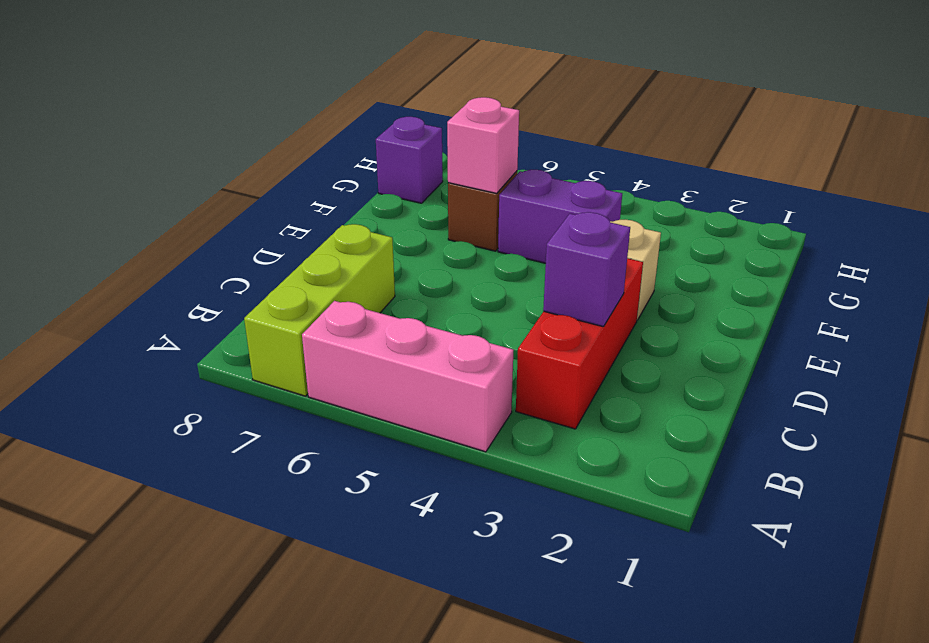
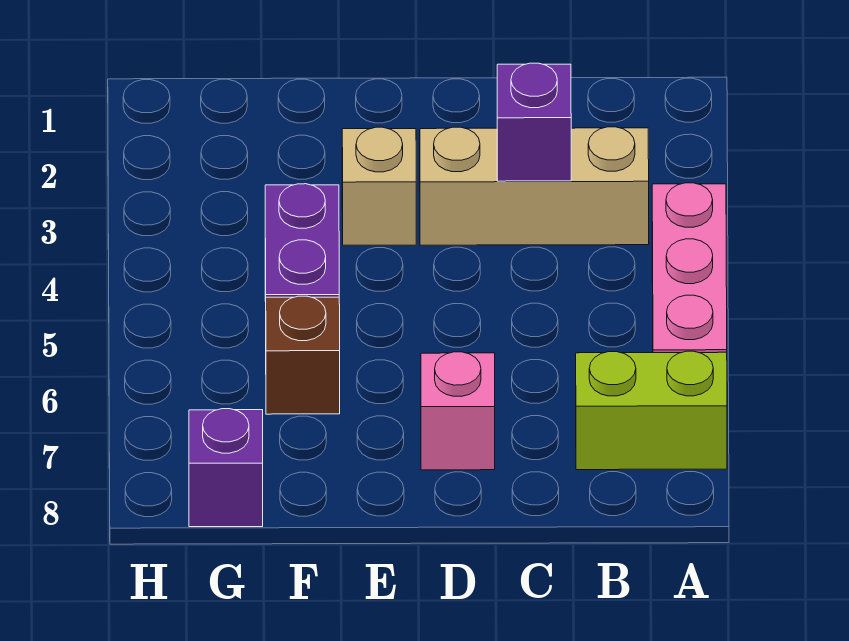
lime 1x3 brick [244,224,395,396] -> lime 1x2 brick [576,351,727,470]
red 1x3 brick [516,258,643,429] -> tan 1x3 brick [420,127,649,245]
pink 1x1 brick [447,97,519,193] -> pink 1x1 brick moved to [421,352,495,470]

